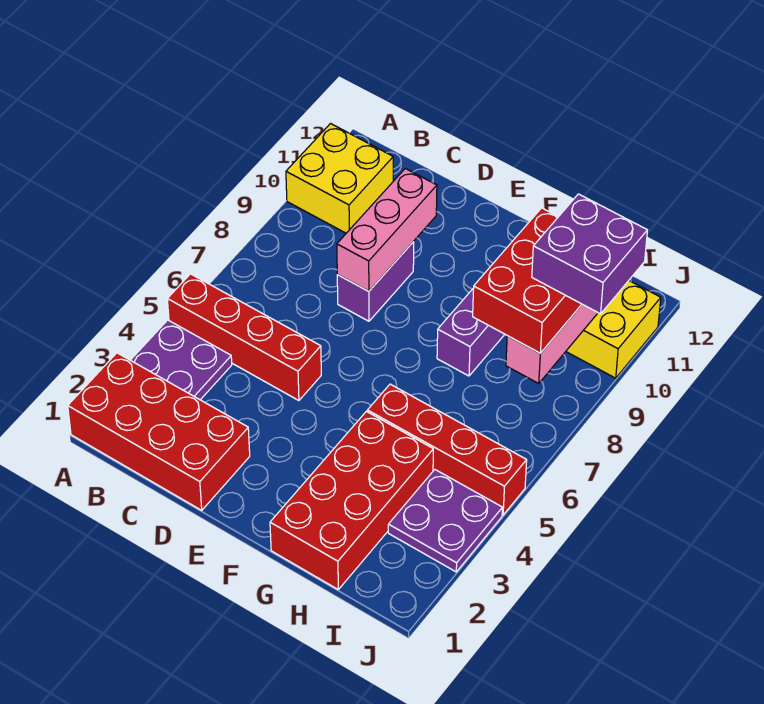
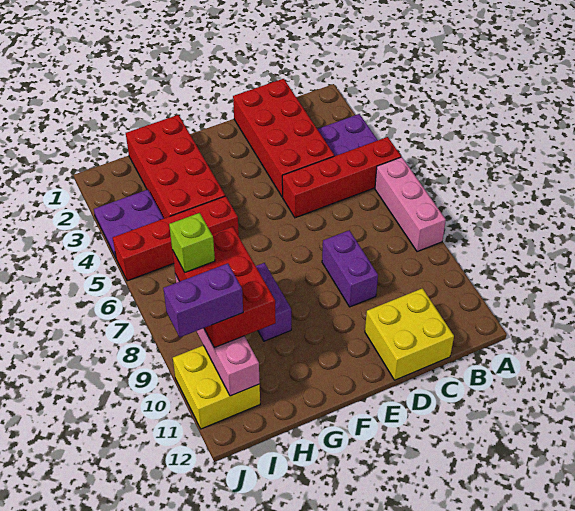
red 2x4 brick [68,353,250,510] -> red 2x4 brick turned to [233,79,334,197]
yellow 2x2 brick [286,124,393,233] -> yellow 2x2 brick moved to [365,288,454,380]
pink 1x3 brick [337,168,437,291] -> pink 1x3 brick moved to [375,157,446,252]
none -> lime 1x1 brick [169,213,215,272]
purple 2x2 brick [532,194,647,314] -> purple 1x2 brick [163,263,243,337]

